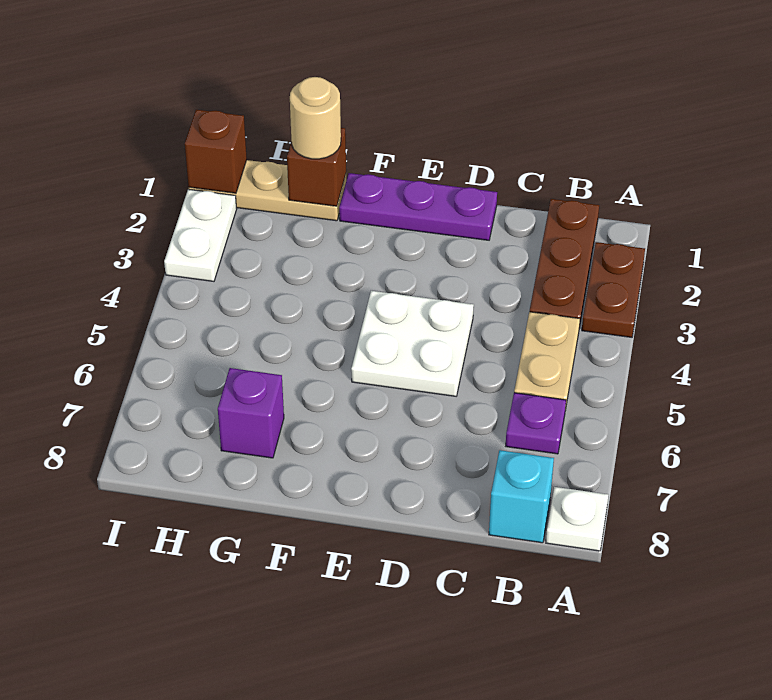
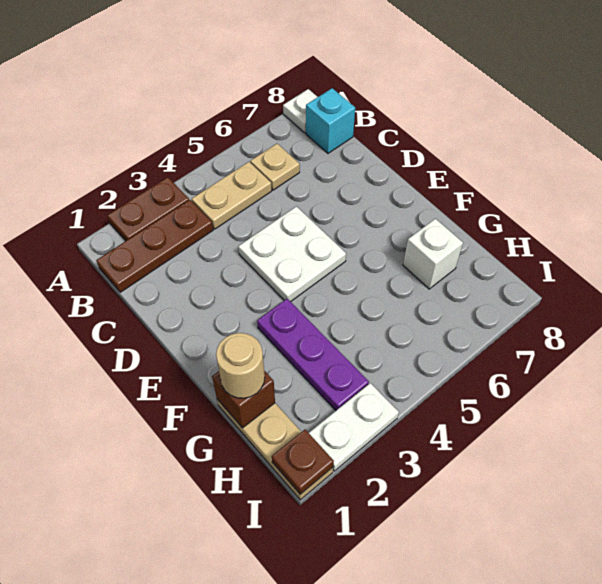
purple 1x1 plate [506,393,566,454] -> tan 1x1 plate [250,144,300,190]
purple 1x3 plate [339,173,497,240] -> purple 1x3 plate moved to [257,299,369,410]
purple 1x1 brick [218,368,284,458] -> white 1x1 brick [403,219,463,289]
brown 1x1 brick [185,110,247,193] -> brown 1x1 plate [272,430,334,494]

